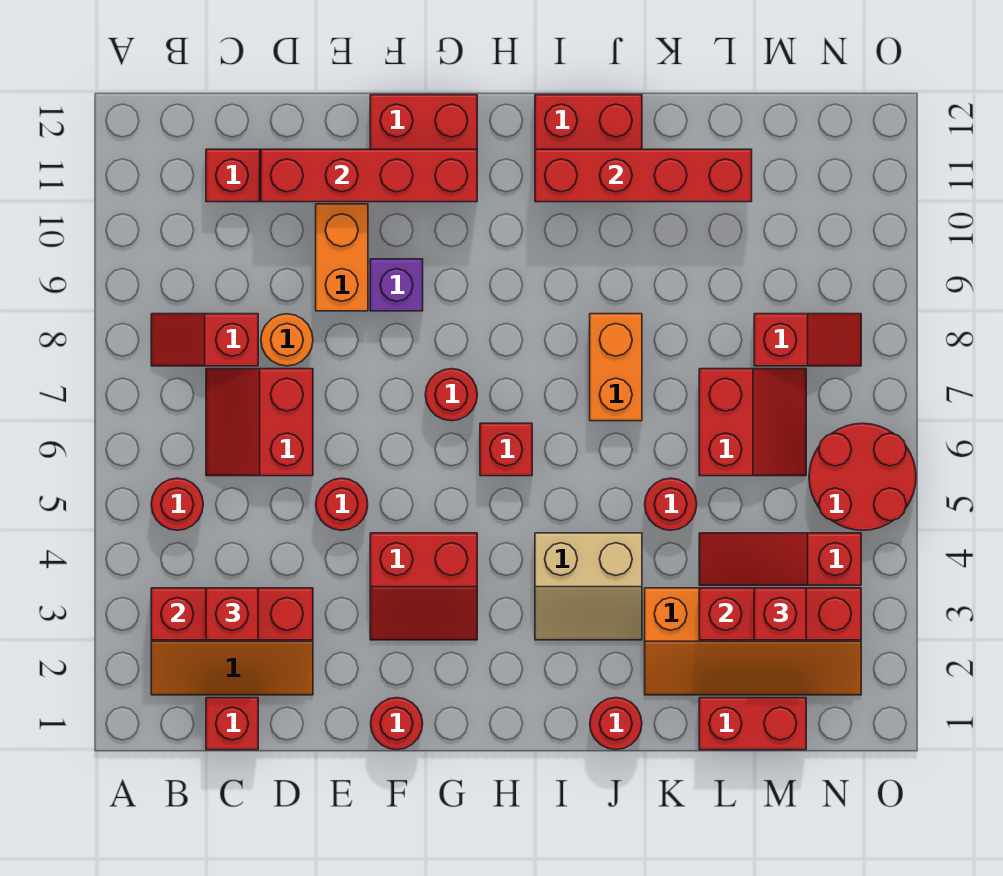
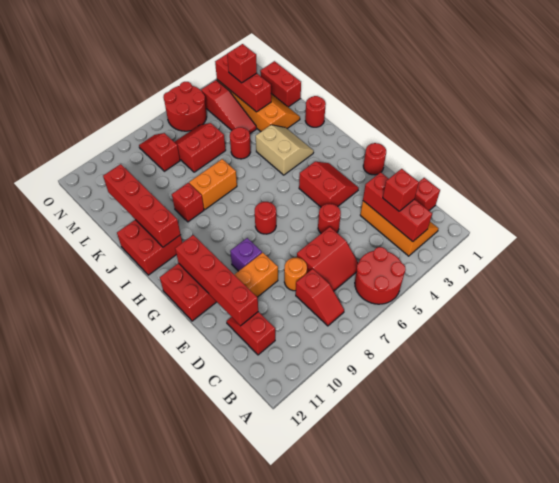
red 1x1 round brick [151,478,203,530] -> red 2x2 round brick [355,247,406,304]
red 1x1 brick [480,423,532,476] -> red 1x1 brick moved to [172,183,204,222]

